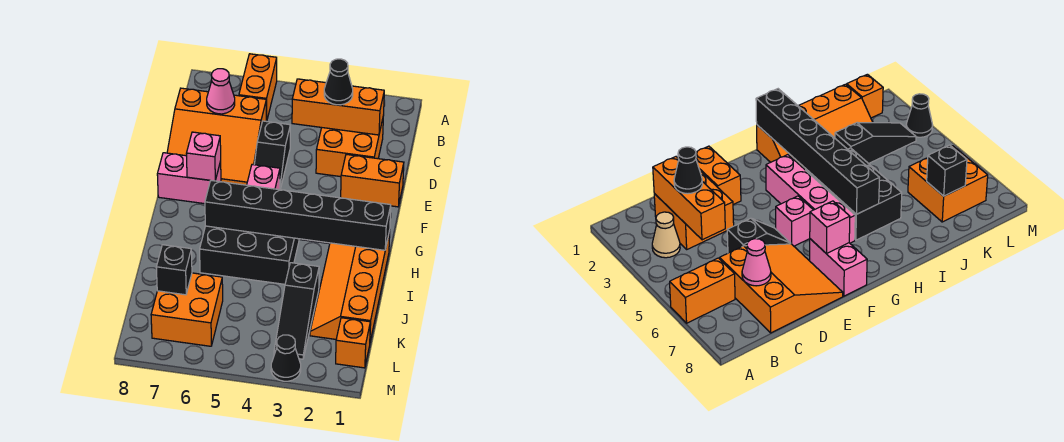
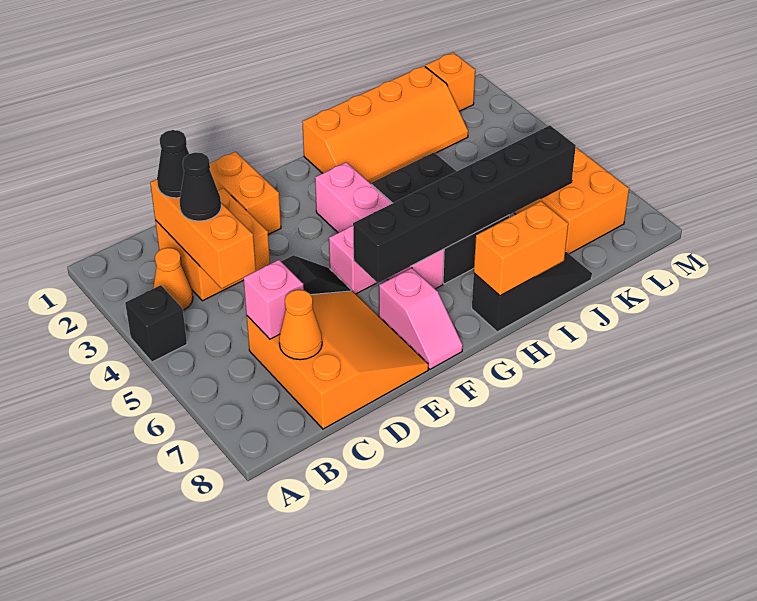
orange 1x2 brick [239,54,277,121] -> orange 1x2 brick moved to [474,201,568,296]
tan 1x1 cone [652,212,680,258] -> orange 1x1 cone [153,248,193,310]
pink 1x1 cone [207,69,235,114] -> orange 1x1 cone [279,290,322,360]
pink 1x2 brick [157,153,221,204] -> pink 1x2 slope [379,268,463,369]
pink 1x1 brick [186,132,221,181] -> pink 1x1 brick moved to [244,260,304,339]
black 1x6 brick [205,180,391,250] -> black 1x6 brick turned to [353,125,576,283]
black 1x3 slope [274,263,319,359] -> black 1x3 slope moved to [472,251,592,332]
black 1x1 brick [156,245,192,295] -> black 1x1 brick moved to [125,285,187,362]
black 1x1 cone [271,335,301,381] -> black 1x1 cone moved to [157,130,189,198]

